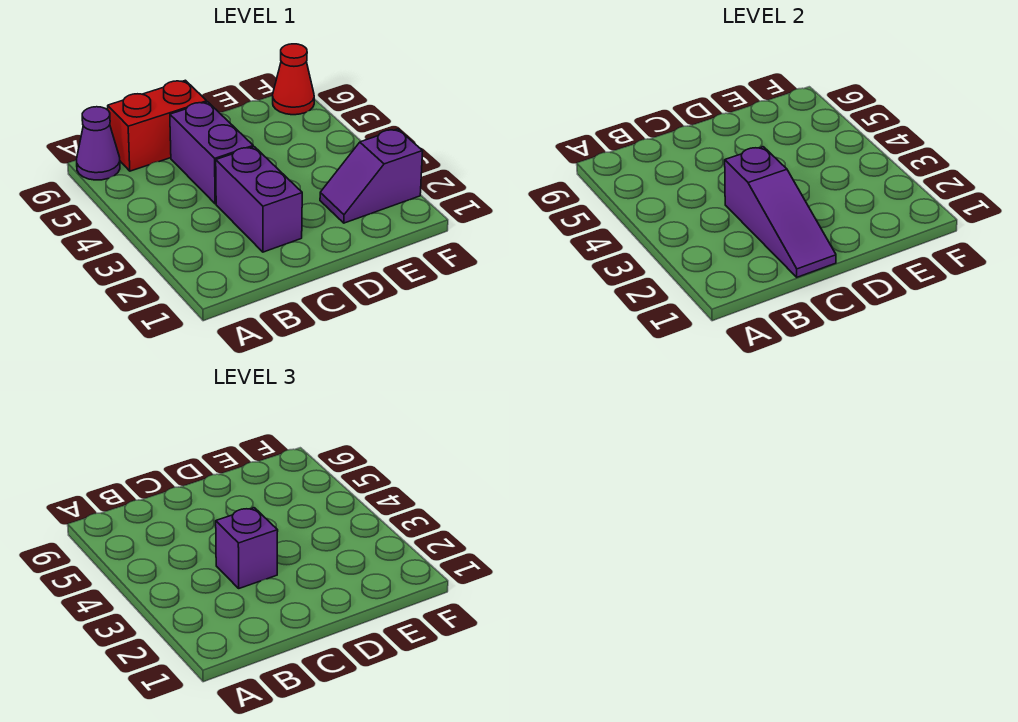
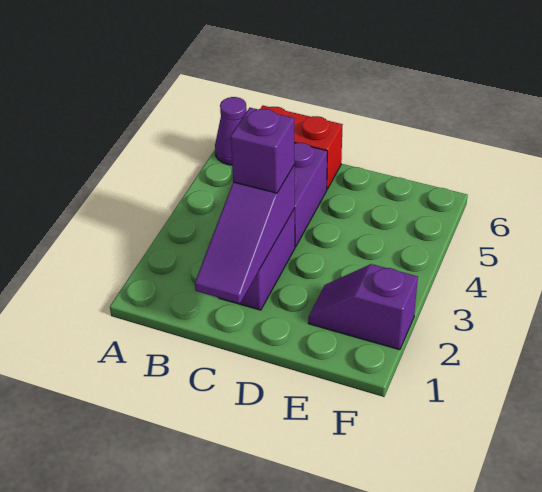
red 1x1 cone [273,44,314,115] -> none

